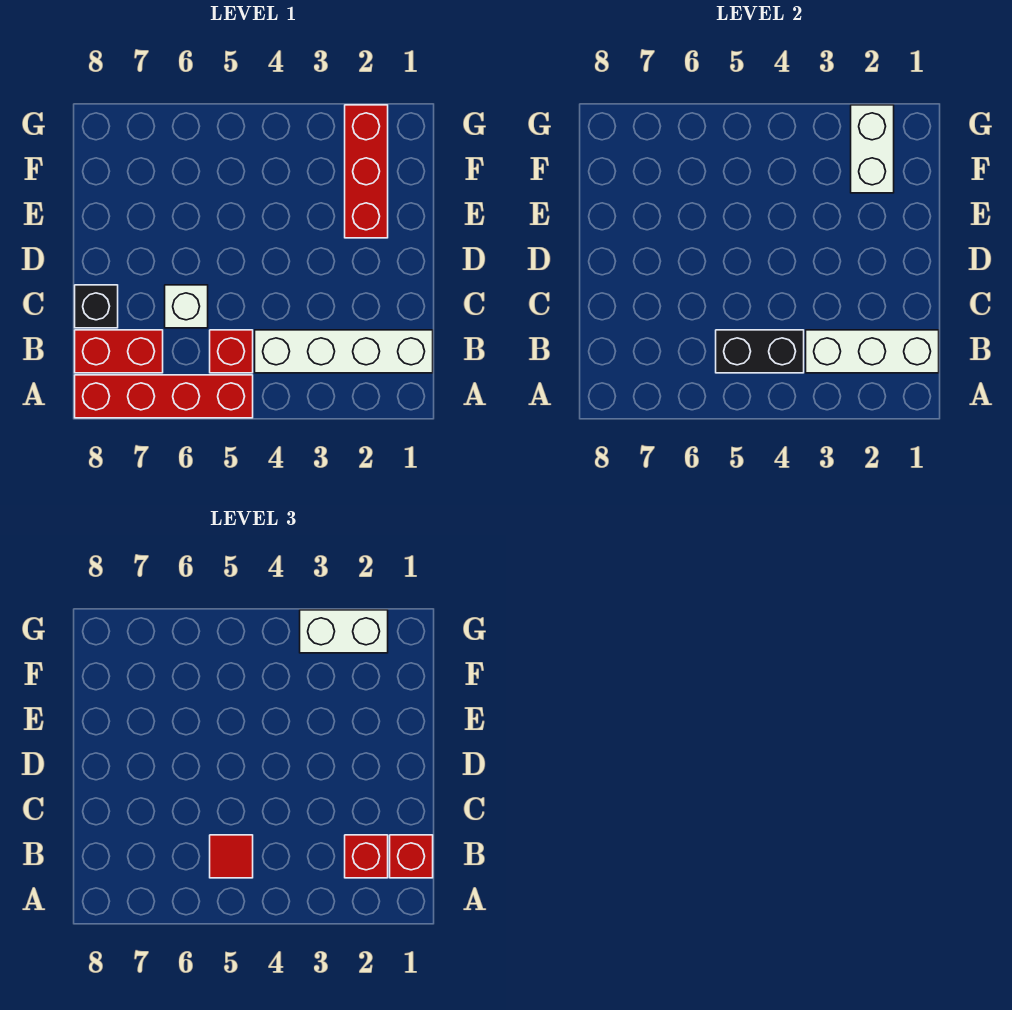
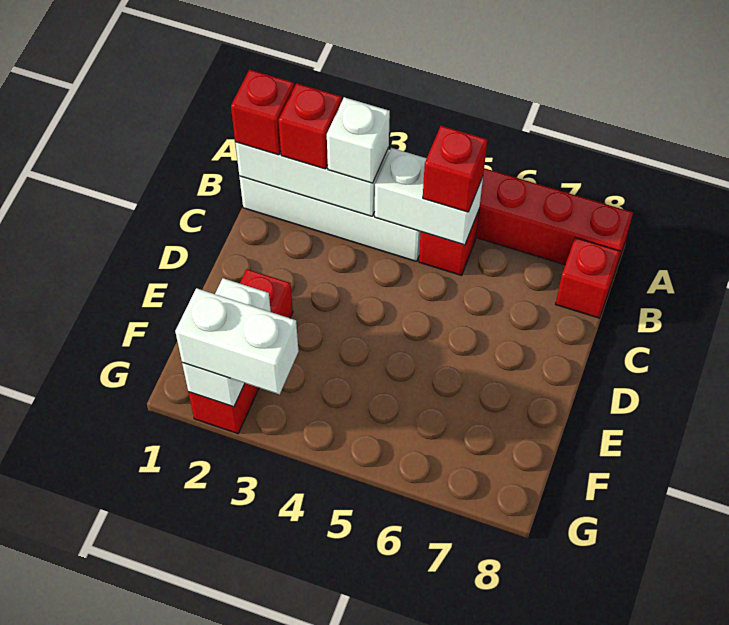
black 1x2 brick [716,330,804,373] -> white 1x2 brick [375,148,483,245]
red 1x1 tile [210,835,253,878] -> red 1x1 brick [423,126,487,212]
red 1x2 brick [75,330,163,373] -> red 1x1 brick [556,238,620,318]
white 1x1 brick [165,285,208,328] -> white 1x1 brick moved to [327,97,390,183]
black 1x1 brick [75,285,118,328] -> none

